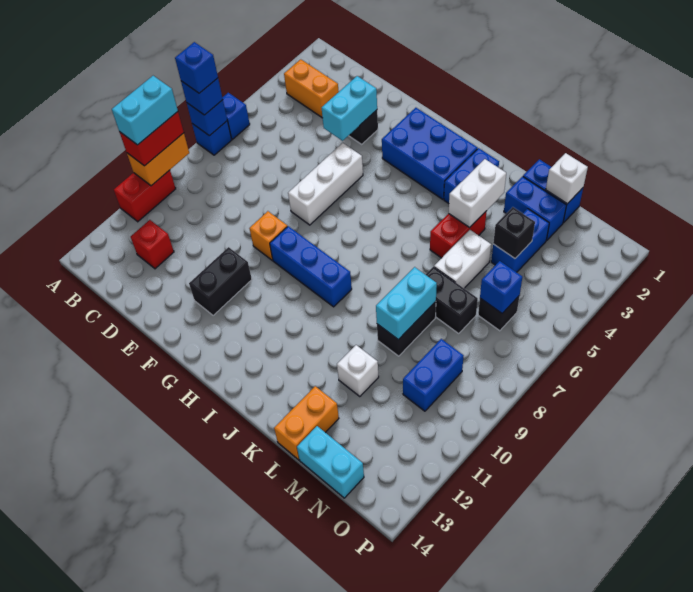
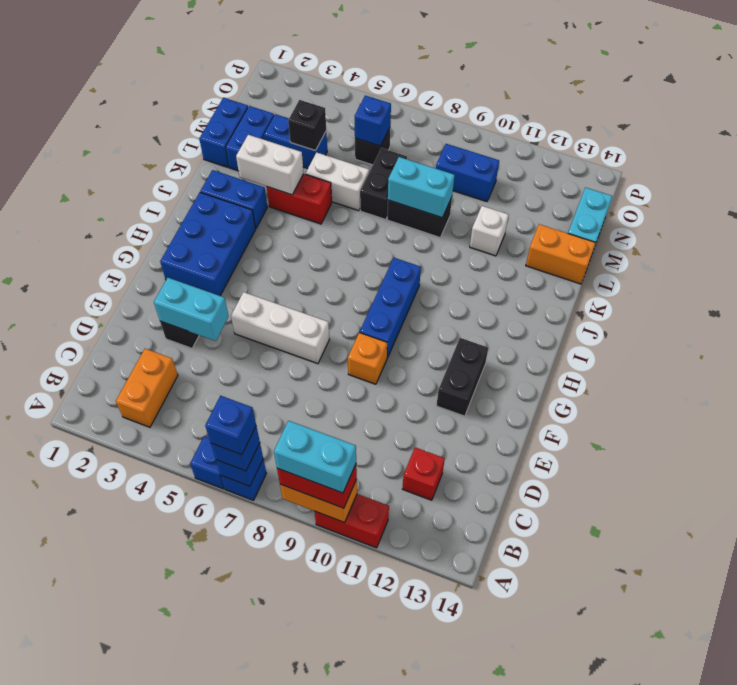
black 1x2 brick [189,247,252,316] -> black 1x2 brick turned to [436,338,488,416]
white 1x1 brick [546,153,588,204] -> none

